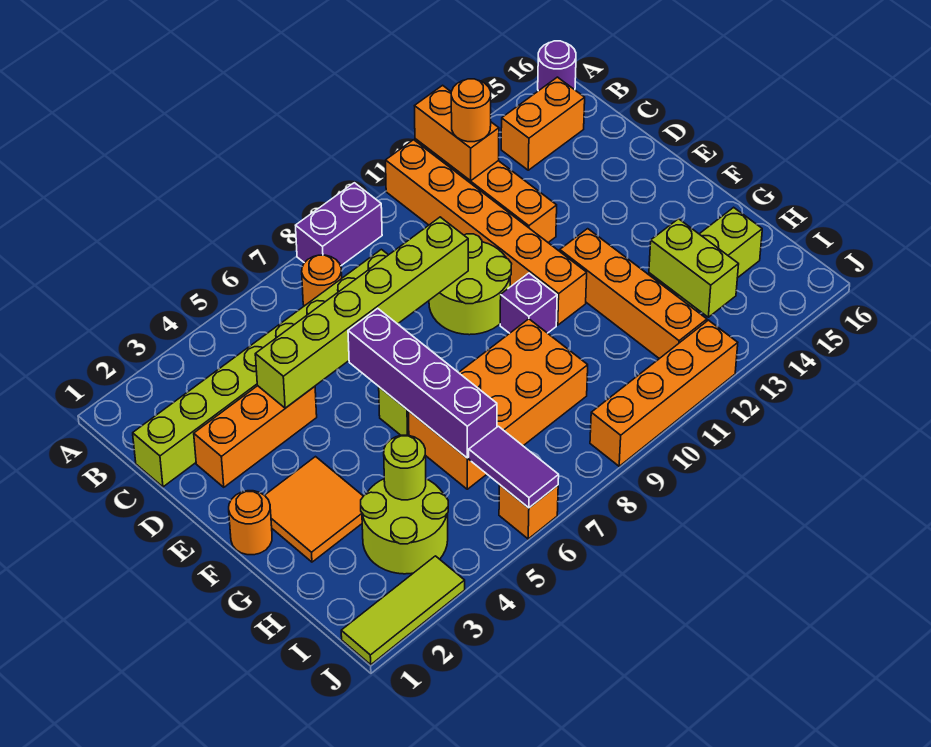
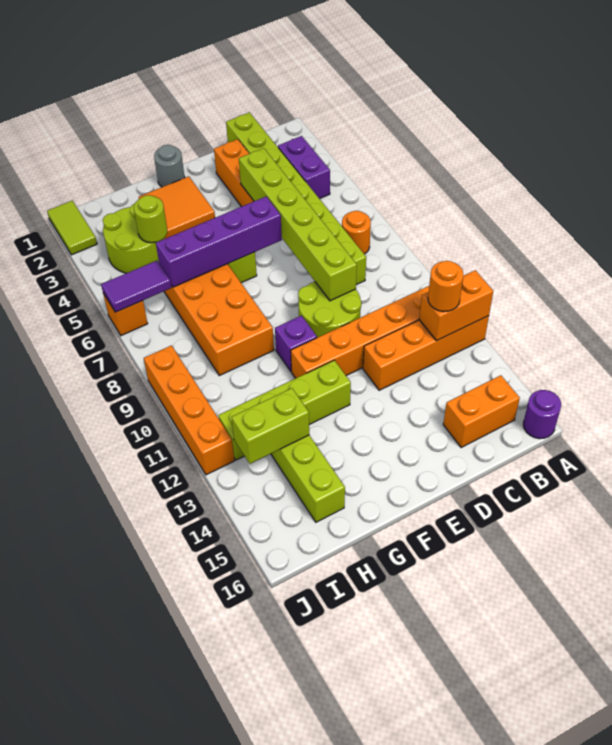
purple 1x2 brick [296,183,382,266] -> purple 1x2 brick moved to [278,136,330,199]
orange 1x2 brick [501,77,585,170] -> orange 1x2 brick turned to [443,375,520,448]
orange 1x1 round brick [229,491,272,555] -> grey 1x1 round brick [154,145,185,187]
orange 1x4 brick [560,229,707,359] -> lime 1x4 brick [218,360,351,460]
lime 1x3 tile [341,556,465,665] -> lime 1x2 tile [47,201,97,255]

